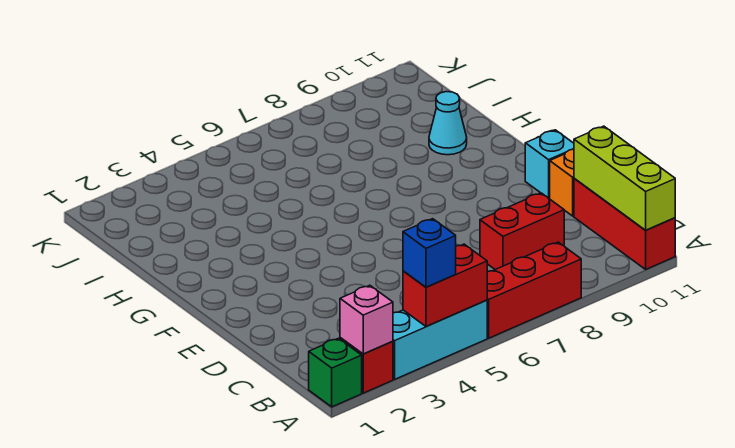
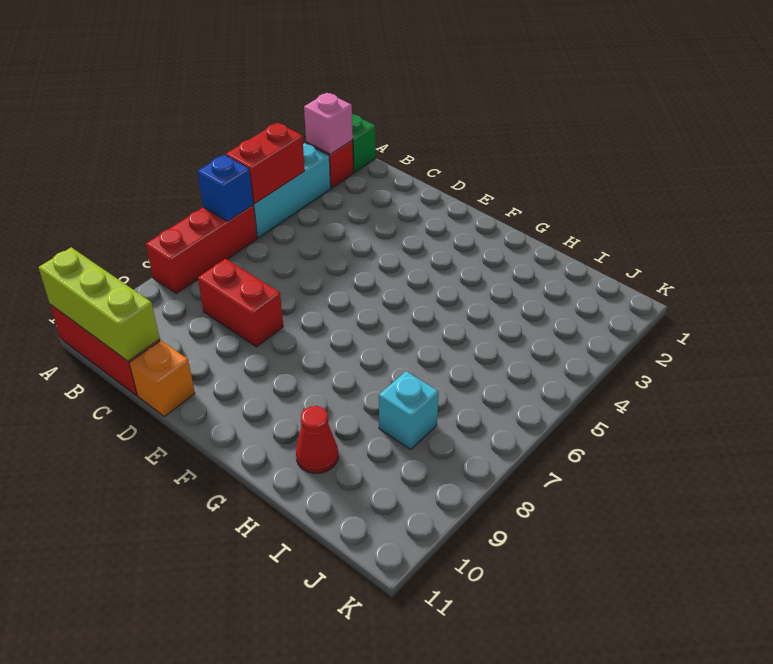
blue 1x1 brick [403,219,456,287] -> blue 1x1 brick moved to [198,155,253,221]
red 1x2 brick [480,193,564,270] -> red 1x2 brick turned to [198,259,283,347]
cyan 1x1 brick [525,130,574,198] -> cyan 1x1 brick moved to [379,371,439,450]
cyan 1x1 cone [429,92,467,155] -> red 1x1 cone [296,406,338,473]

